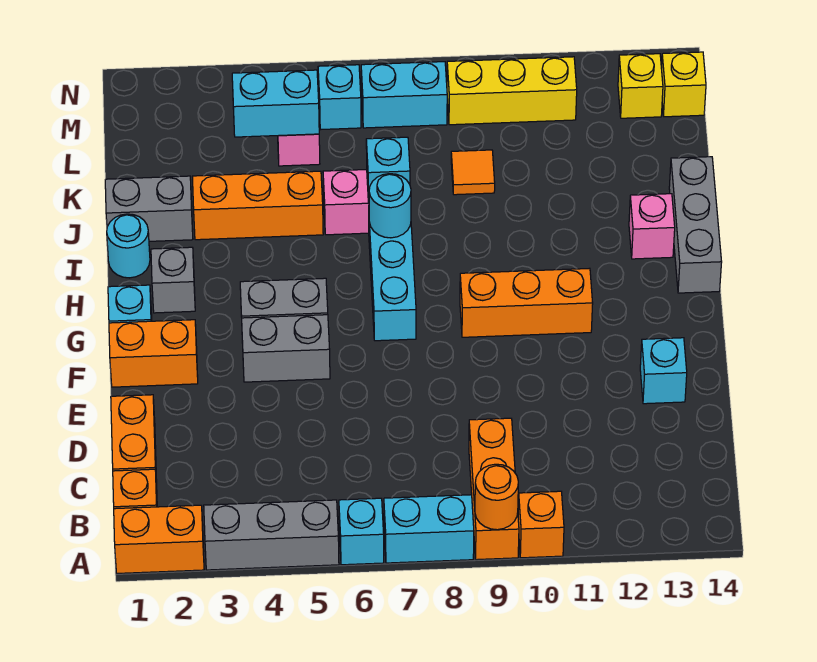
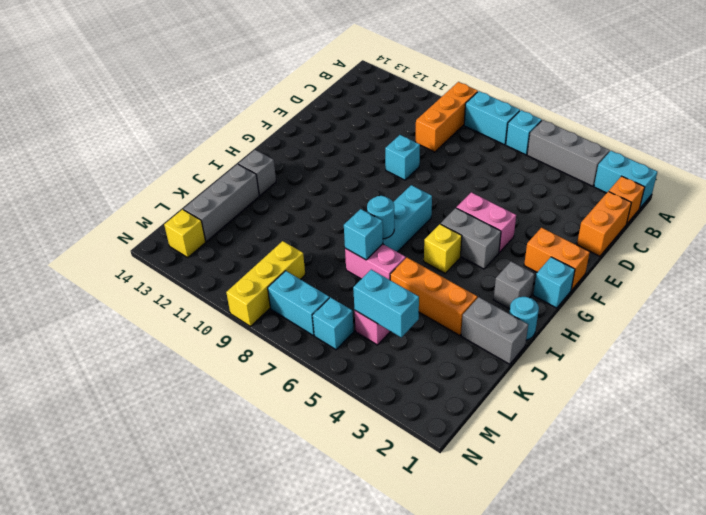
orange 1x2 brick [114,505,204,573] -> cyan 1x2 brick [594,151,657,208]
orange 1x1 round brick [475,464,518,530] -> none
orange 1x1 brick [518,491,564,558] -> none
cyan 1x1 brick [640,338,687,404] -> cyan 1x1 brick moved to [385,135,420,180]
grey 1x2 brick [242,315,330,382] -> pink 1x2 brick [456,192,516,253]
orange 1x3 brick [460,268,593,337] -> none
grey 1x3 brick [669,157,722,293] -> grey 1x3 brick moved to [184,164,259,241]
pink 1x1 brick [629,194,675,259] -> grey 1x1 brick [239,150,276,196]
orange 1x1 tile [451,150,495,195] -> none
yellow 1x3 brick [447,57,577,125] -> yellow 1x3 brick turned to [226,241,305,326]
yellow 1x1 brick [662,52,706,117] -> yellow 1x1 brick moved to [424,224,462,273]

